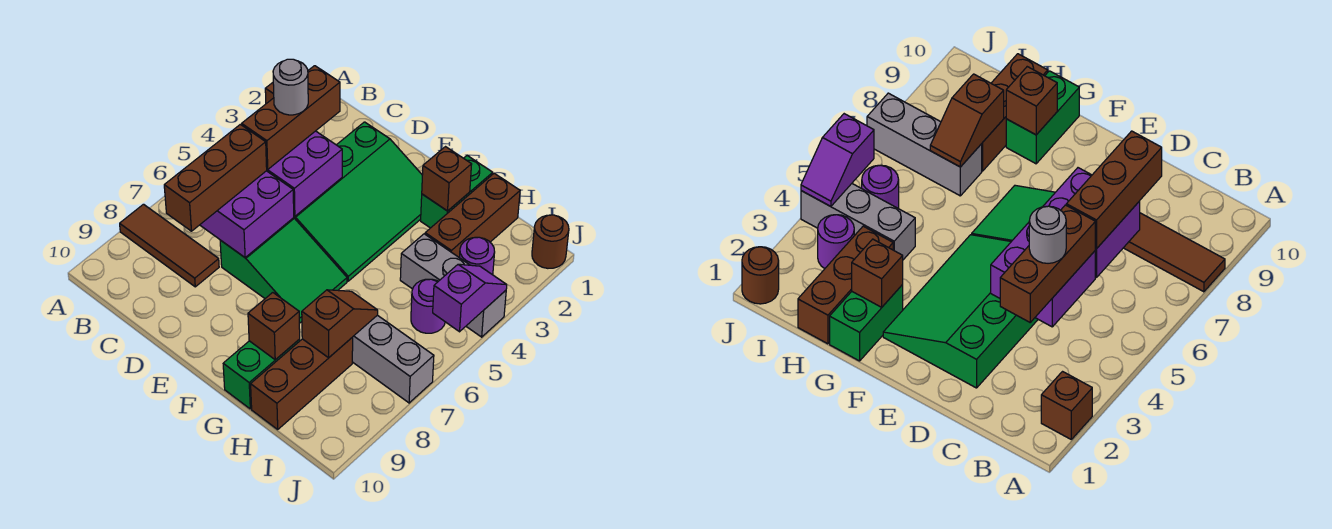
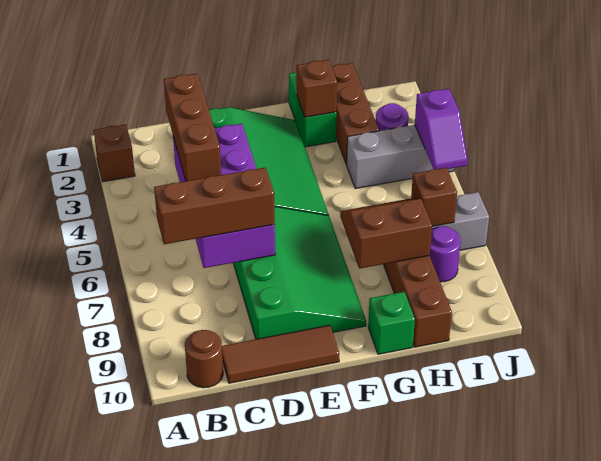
brown 1x3 tile [120,204,219,287] -> brown 1x3 tile moved to [222,325,339,383]
grey 1x1 round brick [273,59,308,115] -> none
brown 1x3 brick [164,124,267,231] -> brown 1x3 brick turned to [154,167,275,244]
green 2x3 slope [220,218,347,323] -> green 3x4 slope [234,206,366,339]
green 1x2 brick [223,339,300,409] -> green 1x1 brick [368,292,415,354]
brown 1x1 brick [248,293,300,360] -> brown 1x1 brick moved to [411,168,457,226]
brown 1x2 slope [302,290,378,358] -> brown 2x2 slope [340,199,432,269]
purple 1x1 round brick [411,279,445,333] -> purple 1x1 round brick moved to [430,226,461,282]
brown 1x1 round brick [532,215,569,268] -> brown 1x1 round brick moved to [185,330,223,388]
purple 1x2 slope [433,264,507,332] -> purple 1x2 slope turned to [415,89,468,169]

